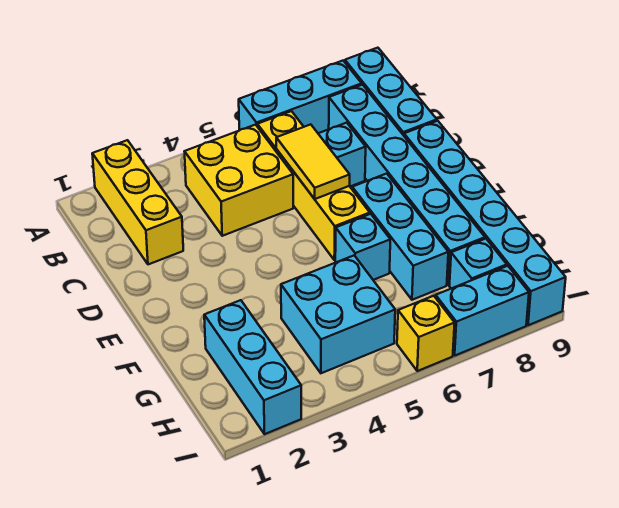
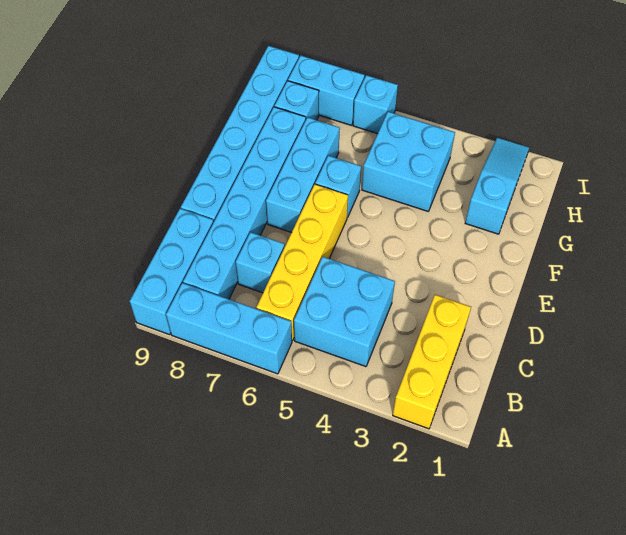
yellow 2x2 brick [185,125,293,236] -> cyan 2x2 brick [294,257,395,367]
yellow 1x2 tile [276,124,350,199] -> none
cyan 1x3 brick [204,300,301,434] -> cyan 1x3 slope [465,138,529,234]
yellow 1x1 brick [397,296,455,371] -> cyan 1x1 brick [353,75,398,134]

